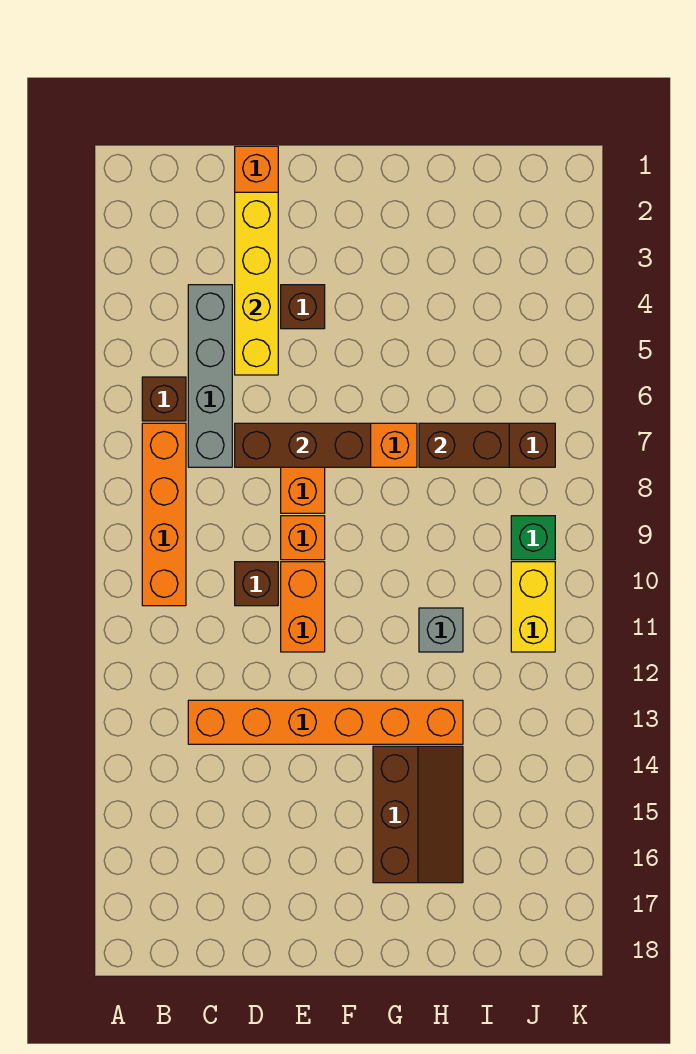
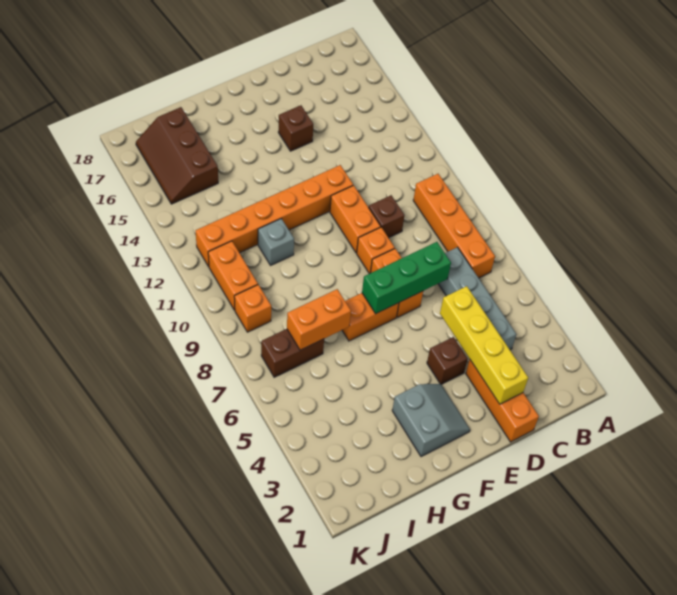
brown 1x1 brick [142,377,186,421] -> brown 1x1 brick moved to [278,105,313,151]
orange 1x6 brick [188,700,463,744] -> orange 1x6 brick moved to [196,165,353,267]
brown 1x3 brick [235,423,371,467] -> green 1x3 brick [362,242,451,314]
none -> grey 2x2 slope [392,384,470,457]
brown 2x3 slope [373,746,463,883] -> brown 2x3 slope moved to [136,107,218,204]
brown 1x2 brick [419,423,509,467] -> orange 1x2 brick [287,289,351,350]
green 1x1 brick [511,516,555,560] -> orange 1x1 brick [234,285,271,332]
yellow 1x2 brick [511,562,555,652] -> orange 1x2 brick [208,241,258,310]

